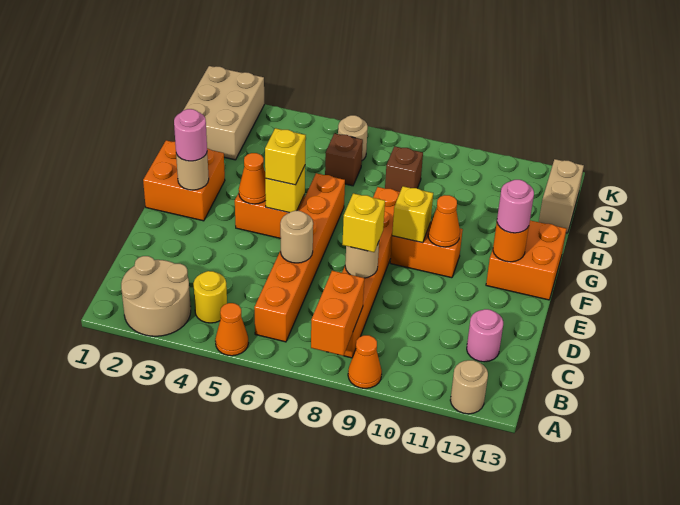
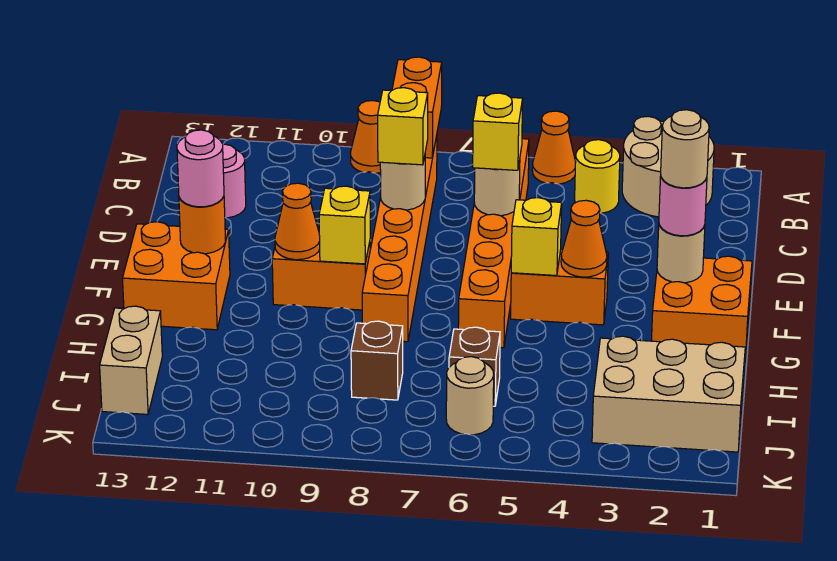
tan 1x1 round brick [450,360,488,414] -> tan 1x1 round brick moved to [661,110,709,188]
yellow 1x1 brick [265,128,306,185] -> yellow 1x1 brick moved to [473,93,523,170]
tan 2x3 brick [184,66,264,160] -> tan 2x3 brick turned to [592,336,745,452]

